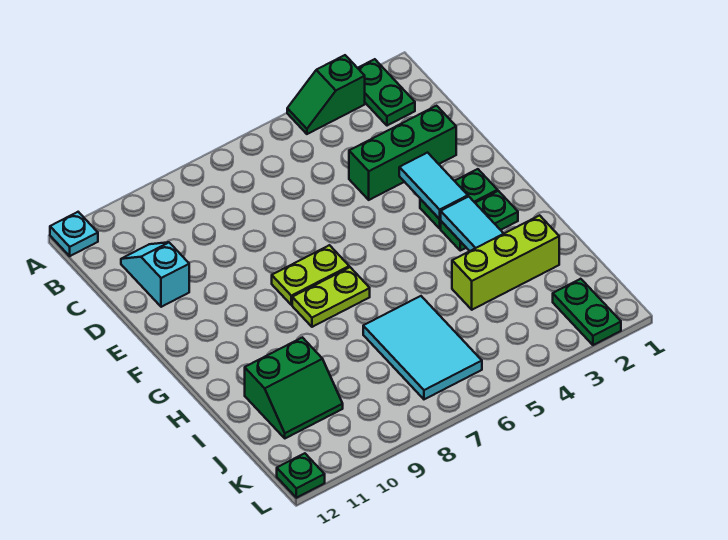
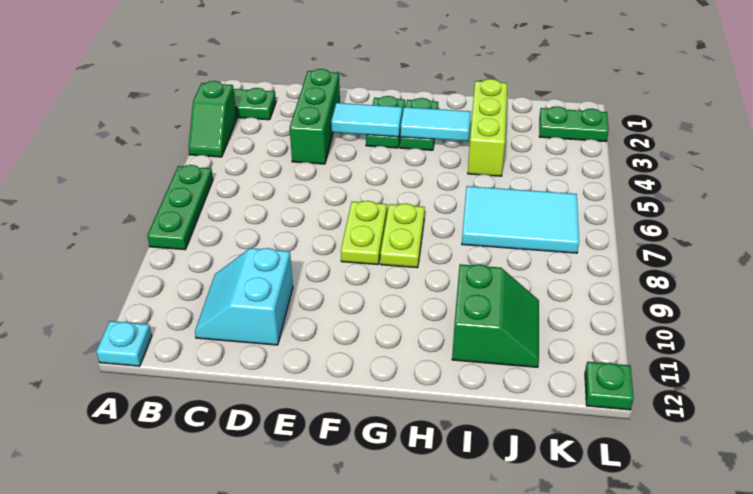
none -> green 1x3 plate [147,165,213,250]
cyan 1x2 slope [121,242,189,307] -> cyan 2x2 slope [195,248,293,345]

